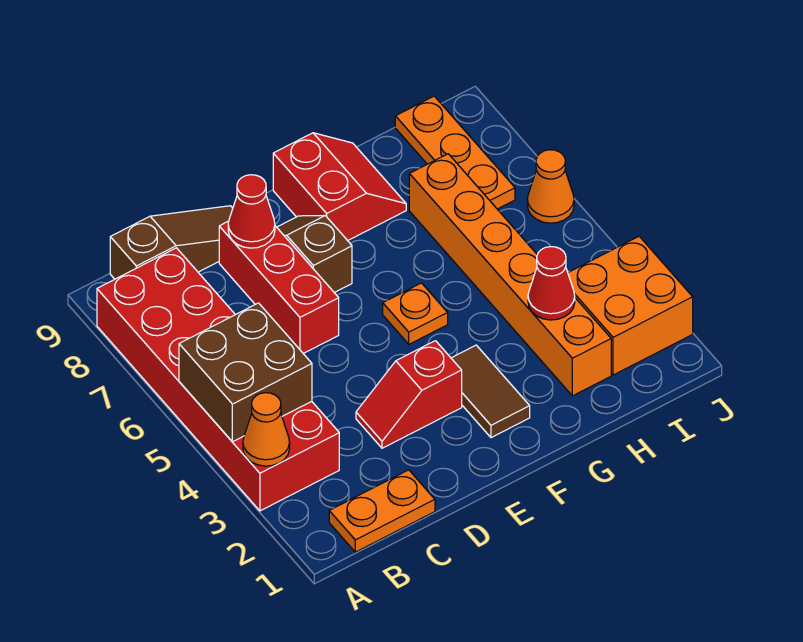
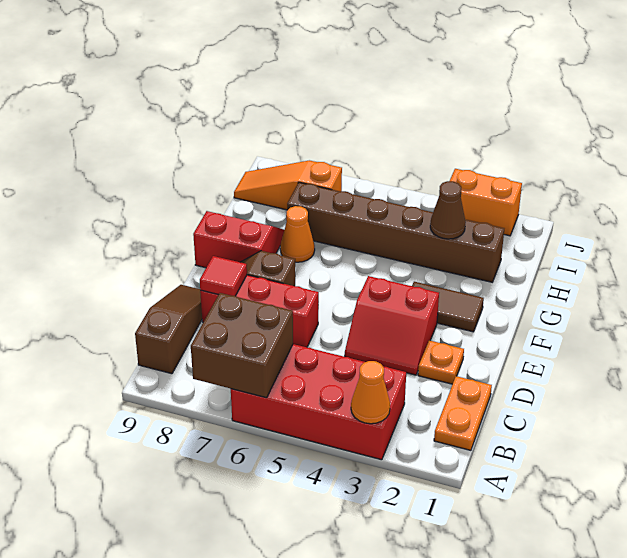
red 2x6 brick [97,248,339,511] -> red 2x4 brick [231,344,406,460]
brown 2x2 brick [179,303,312,442] -> brown 2x2 brick moved to [191,293,293,398]
red 1x2 slope [356,341,462,448] -> red 2x2 slope [345,276,439,375]
red 1x1 cone [228,175,275,248] -> red 1x1 tile [200,256,247,296]
orange 1x1 plate [383,283,448,344] -> orange 1x1 plate moved to [418,340,464,384]
orange 1x6 brick [409,154,611,396] -> brown 1x6 brick [287,182,504,282]
red 1x1 cone [528,247,575,320] -> brown 1x1 cone [430,181,466,239]
orange 2x2 brick [568,236,693,375] -> orange 1x2 brick [450,169,522,236]
orange 1x3 plate [395,96,515,209] -> orange 1x3 slope [234,161,342,210]
orange 1x1 cone [527,150,574,223] -> orange 1x1 cone moved to [280,206,315,262]

